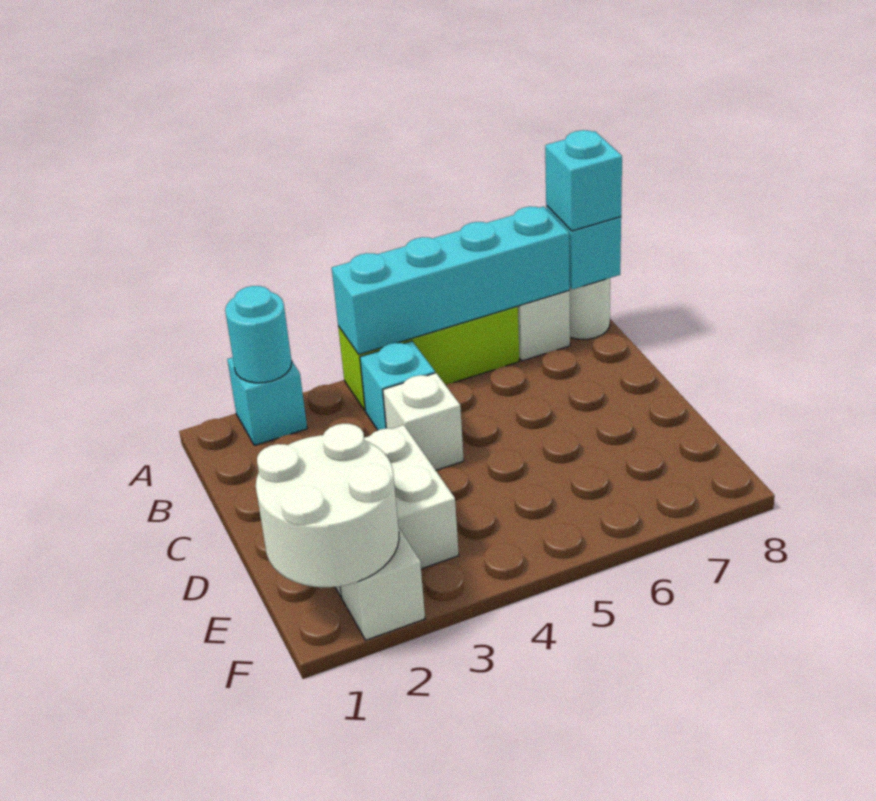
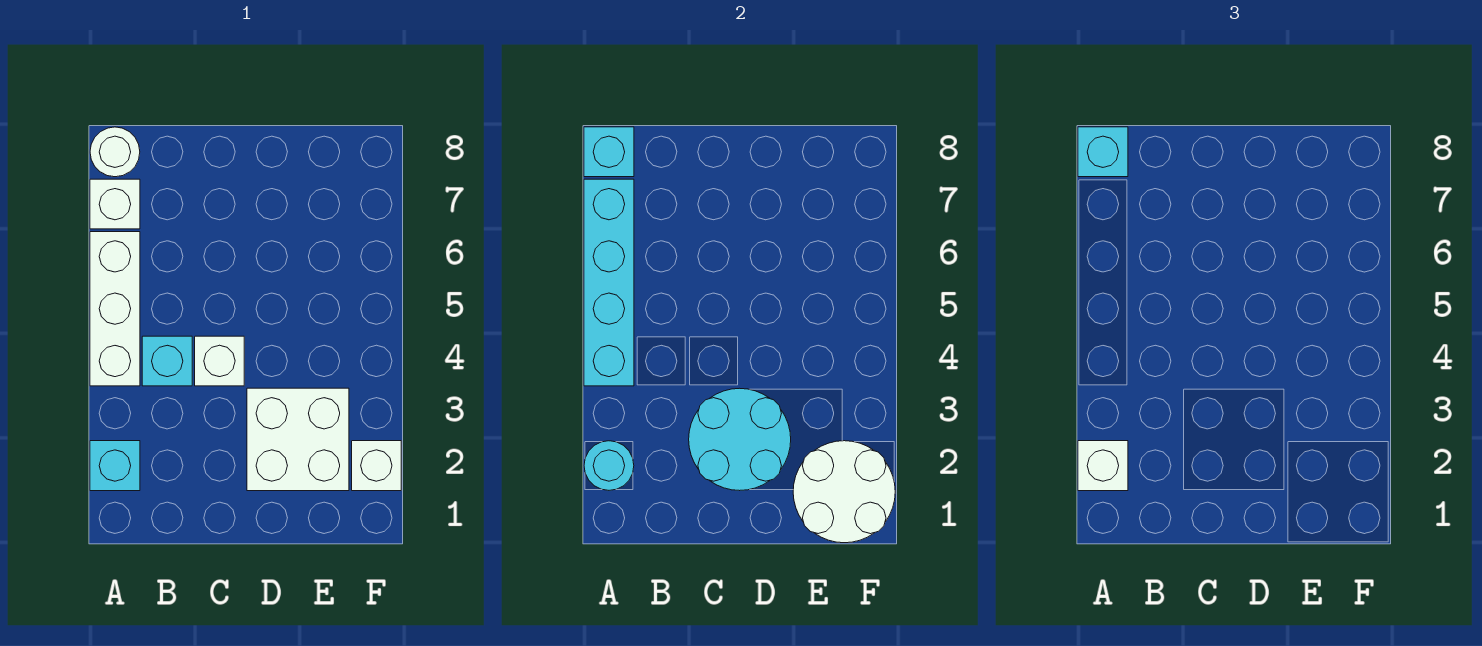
none -> white 1x1 brick [1078,441,1128,491]
lime 1x3 brick [338,306,519,410] -> white 1x3 brick [90,232,140,386]
none -> cyan 2x2 round brick [689,388,791,491]

